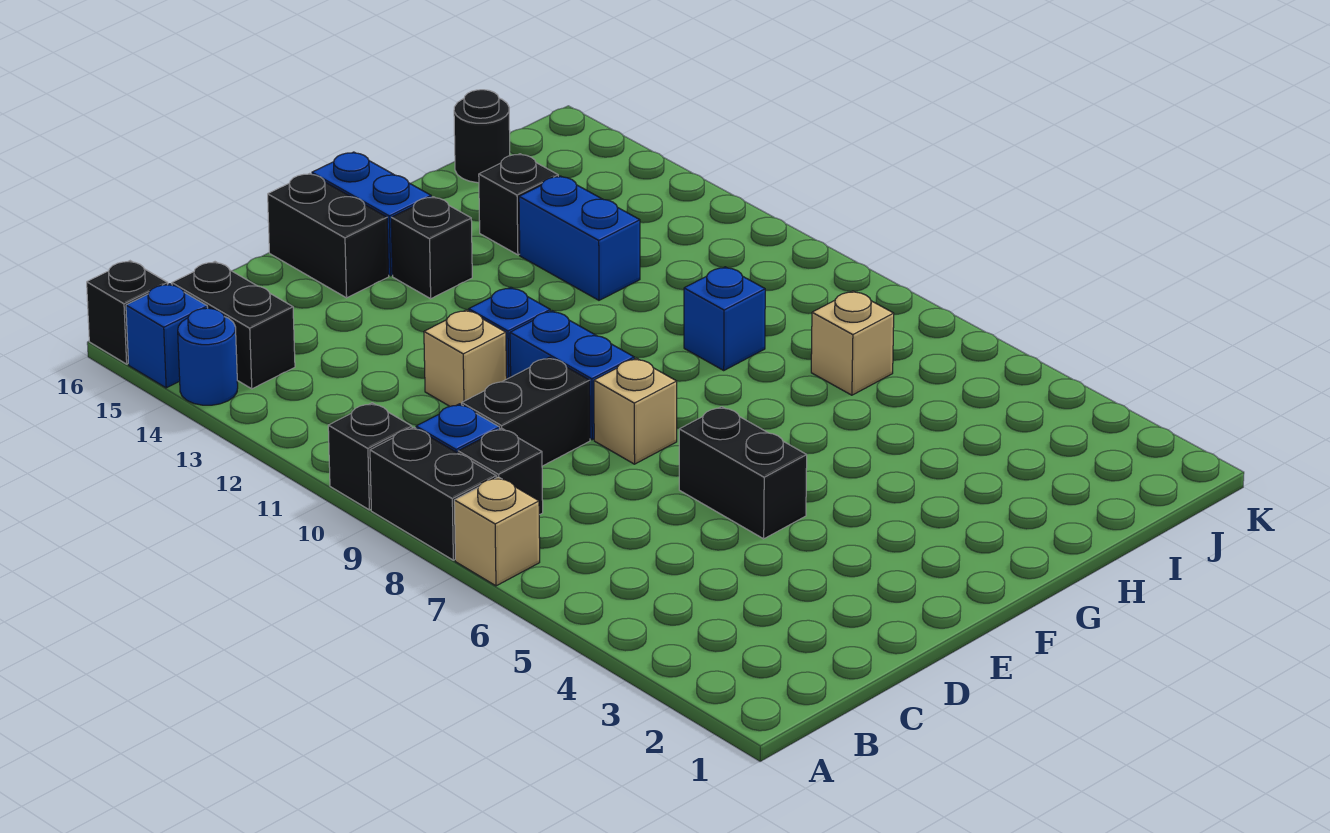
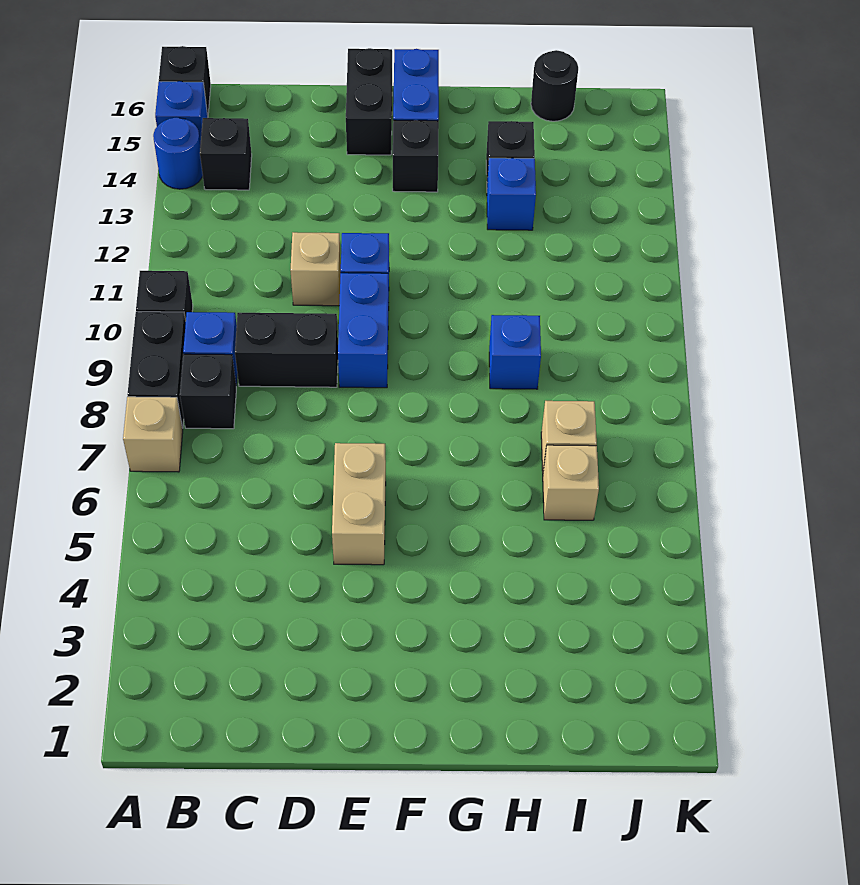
black 1x2 brick [172,262,295,389] -> black 1x1 brick [200,118,252,190]
black 1x2 brick [679,407,807,539] -> tan 1x2 brick [332,443,386,565]
tan 1x1 brick [594,358,677,464] -> tan 1x1 brick moved to [543,445,599,520]
blue 1x2 brick [519,176,640,300] -> blue 1x1 brick [487,158,536,230]

